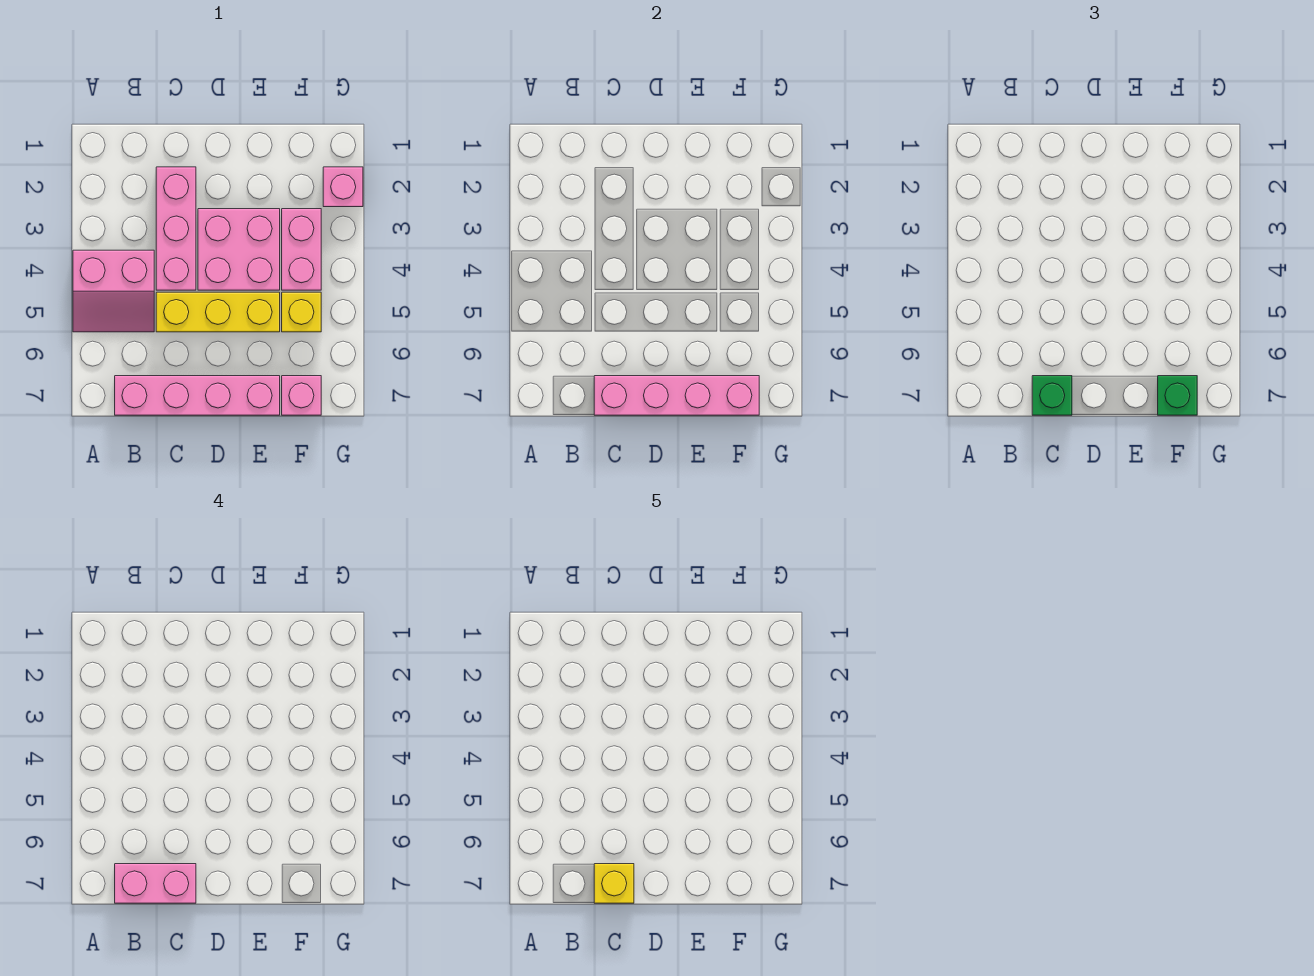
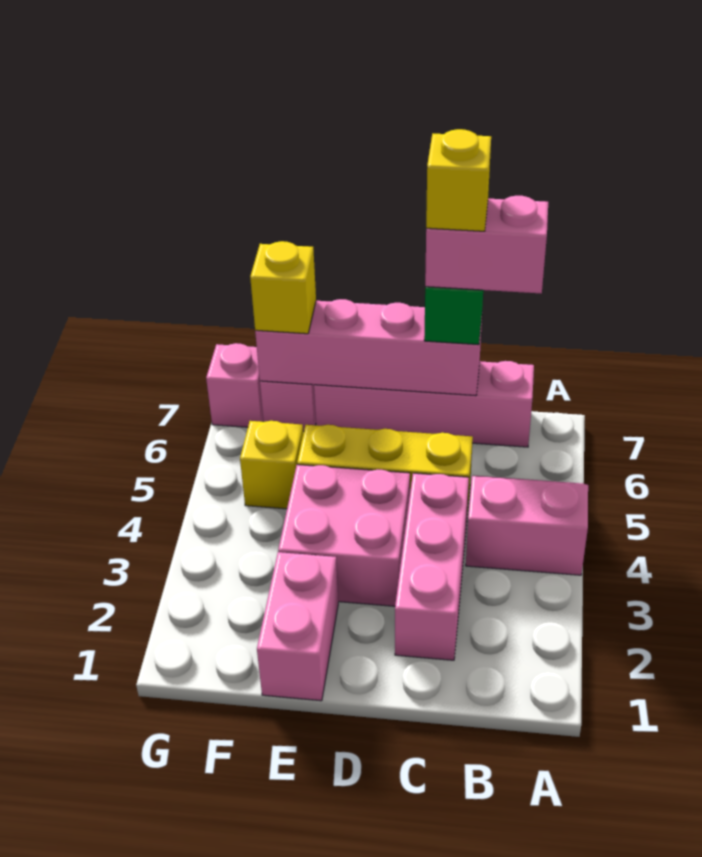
pink 1x2 brick [282,209,321,290] -> pink 1x2 brick moved to [257,552,338,701]
green 1x1 brick [1158,376,1197,415] -> yellow 1x1 brick [250,241,316,334]
pink 1x1 brick [323,167,363,207] -> pink 1x1 brick moved to [206,343,263,427]

